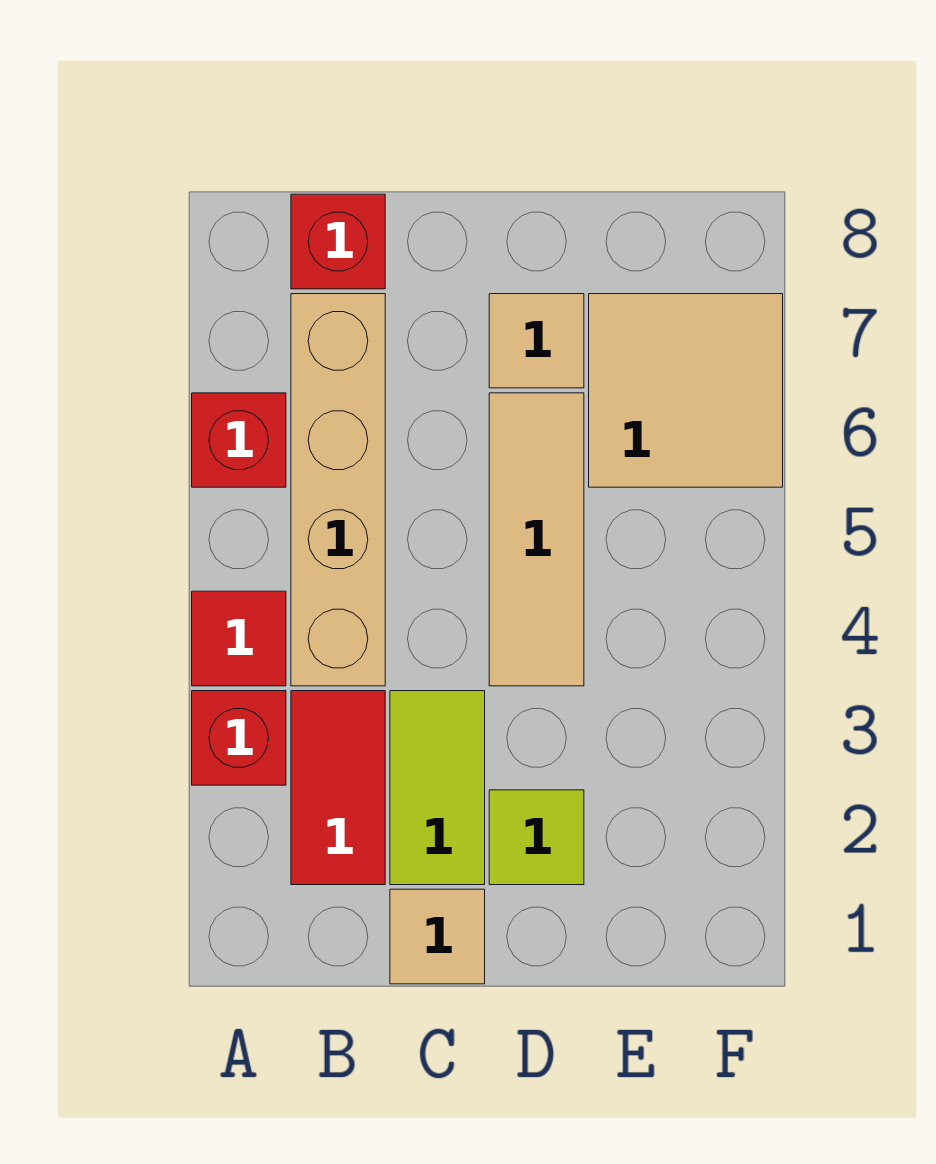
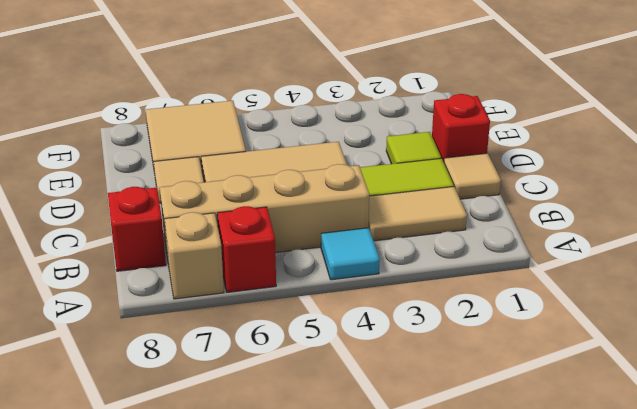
red 1x1 brick [192,691,286,785] -> red 1x1 brick moved to [432,94,490,162]
red 1x1 tile [192,591,286,686] -> cyan 1x1 tile [321,228,380,280]
none -> tan 1x1 brick [165,212,224,299]
red 1x2 tile [291,691,385,885] -> tan 1x2 tile [368,187,467,241]

